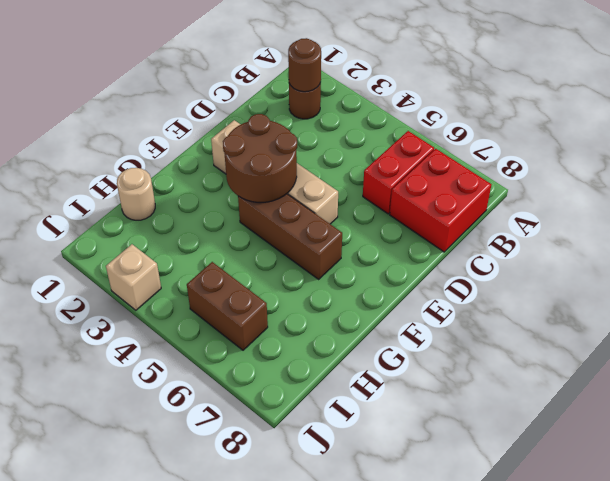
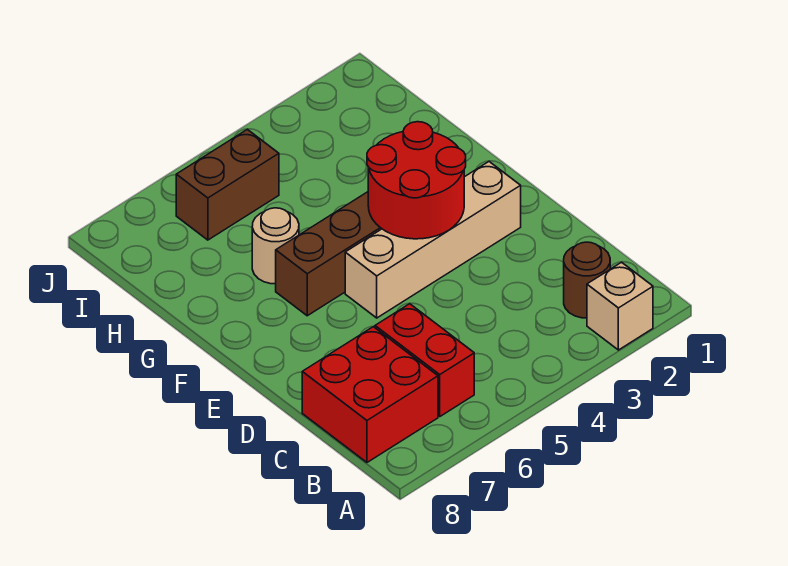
brown 1x1 round brick [288,38,321,92] -> none
brown 2x2 round brick [223,114,297,202] -> red 2x2 round brick [367,122,466,239]
tan 1x1 round brick [117,168,155,220] -> tan 1x1 round brick moved to [252,208,299,284]
tan 1x1 brick [106,244,161,310] -> tan 1x1 brick moved to [587,262,653,350]

